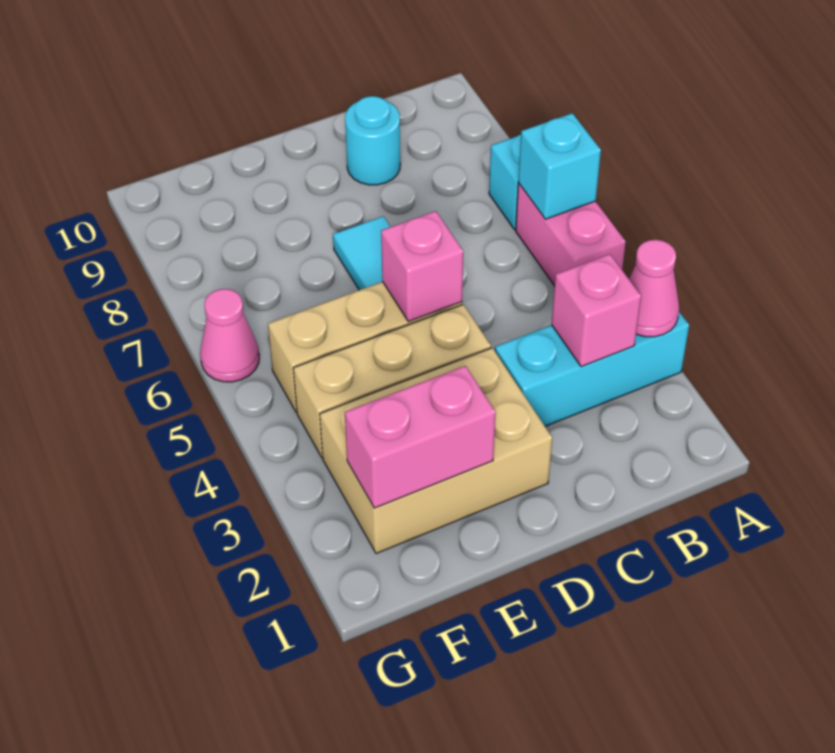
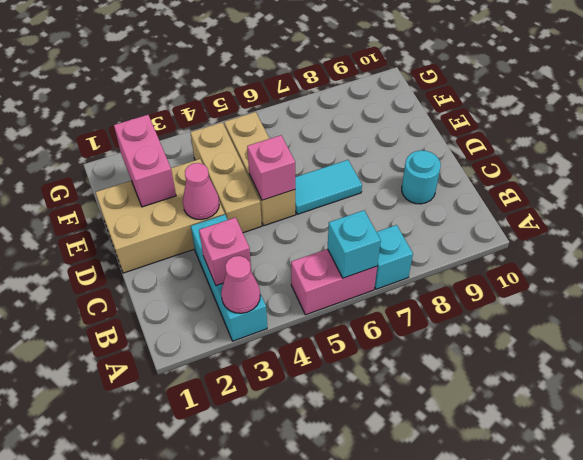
tan 2x3 brick [320,348,552,554] -> tan 2x3 brick turned to [95,159,225,273]
pink 1x1 cone [200,289,259,382] -> pink 1x1 cone moved to [183,163,219,220]

